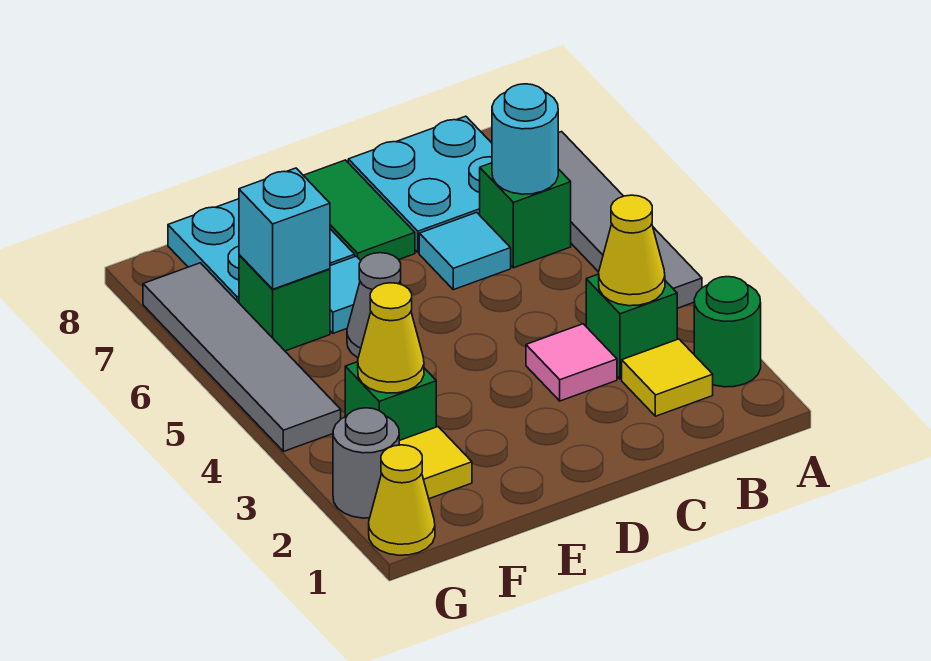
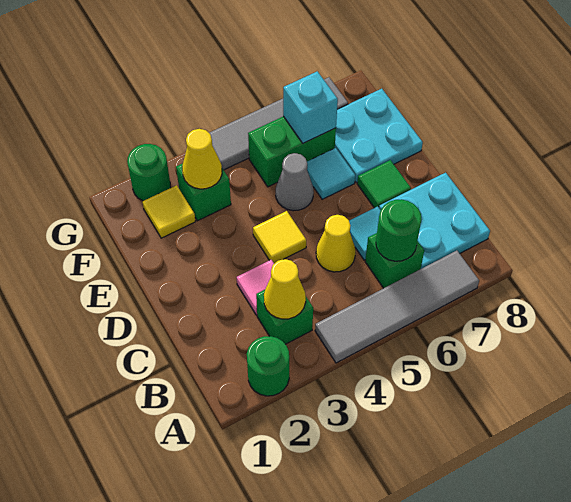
yellow 1x1 tile [622,339,713,416] -> yellow 1x1 tile moved to [253,211,306,264]
cyan 1x1 round brick [492,84,558,194] -> green 1x1 round brick [376,199,421,261]
green 1x2 tile [303,160,415,260] -> green 1x1 tile [357,160,411,208]
green 1x1 brick [239,255,330,351] -> green 1x2 brick [248,116,336,187]
yellow 1x1 cone [369,445,435,555] -> yellow 1x1 cone moved to [316,215,355,272]
grey 1x1 round brick [333,408,399,518] -> green 1x1 round brick [127,144,170,201]

